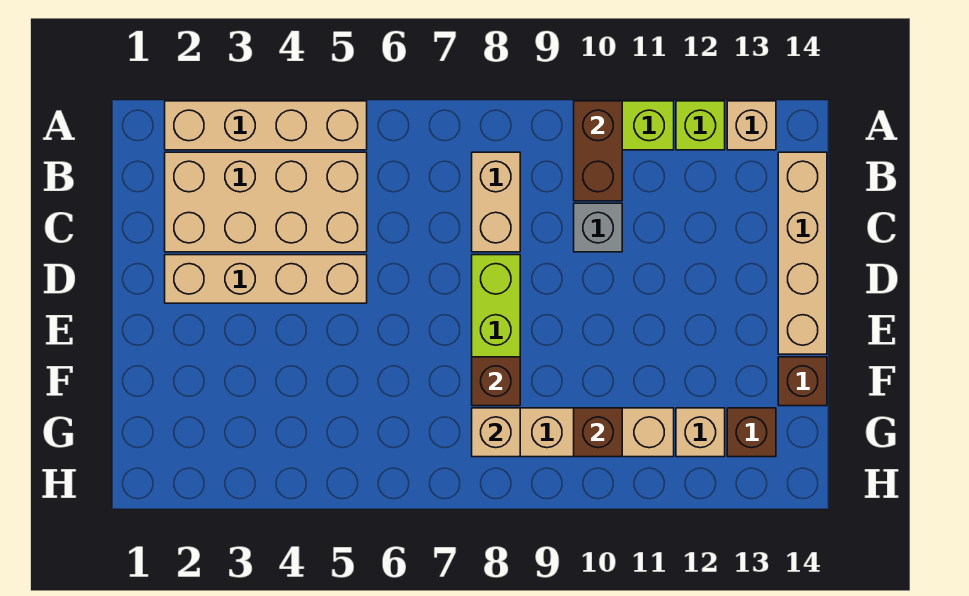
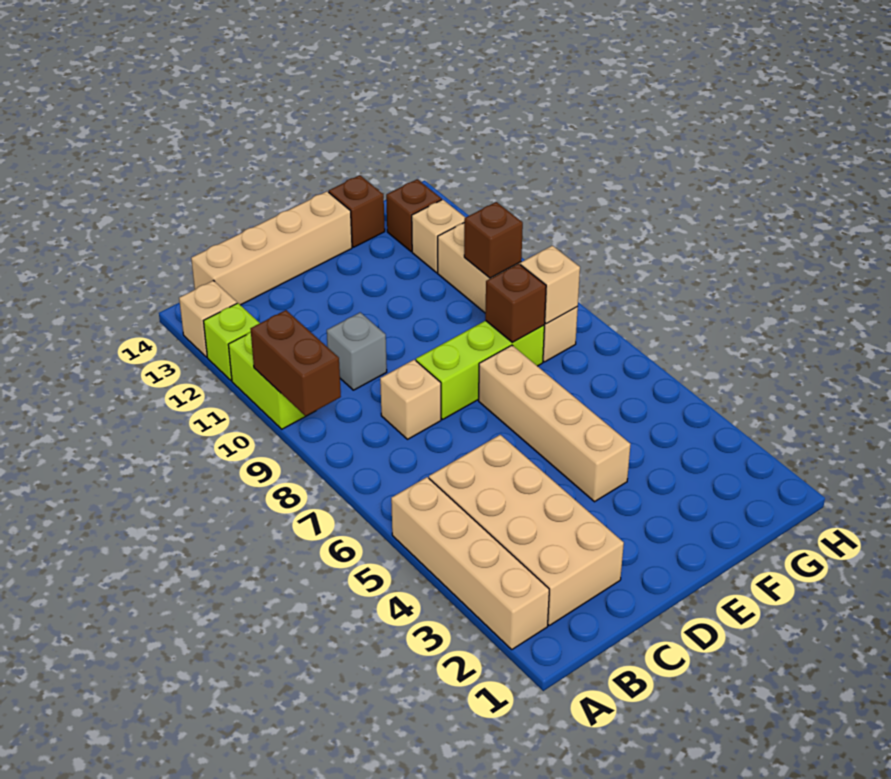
brown 1x2 brick [574,101,622,201] -> brown 1x2 brick turned to [251,310,341,416]
tan 1x2 brick [472,152,520,252] -> tan 1x1 brick [380,360,441,439]
tan 1x4 brick [165,255,367,303] -> tan 1x4 brick moved to [479,345,630,502]

